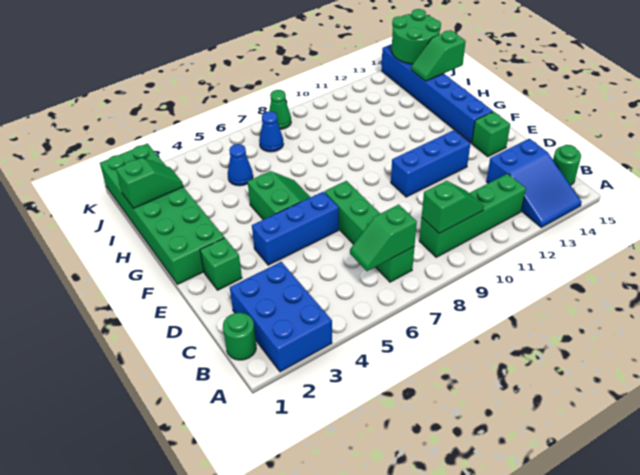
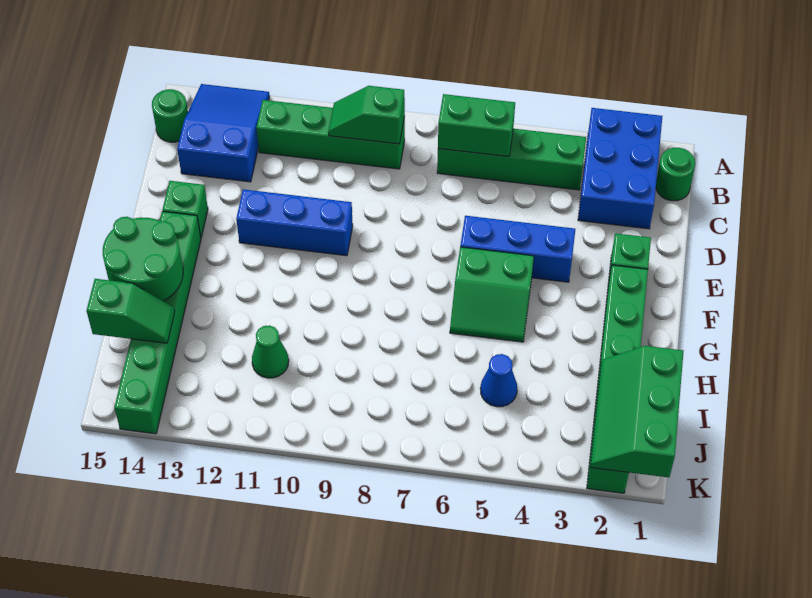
green 1x2 slope [350,205,417,271] -> green 1x2 brick [438,94,515,157]
green 1x4 brick [325,181,414,282] -> green 1x4 brick turned to [437,129,586,190]
green 2x6 brick [100,144,224,284] -> green 1x6 brick [587,265,648,493]
green 2x2 slope [248,171,311,220] -> green 2x2 slope turned to [450,247,534,342]
blue 1x6 brick [381,44,493,143] -> green 1x6 brick [114,211,201,434]
green 1x2 slope [116,158,183,208] -> green 2x3 slope [590,346,683,477]
blue 1x1 cone [259,111,283,152] -> none
green 2x2 round brick [392,9,441,64] -> green 2x2 round brick moved to [103,217,183,301]
green 1x1 cone [269,90,291,129] -> green 1x1 cone moved to [252,325,289,378]

